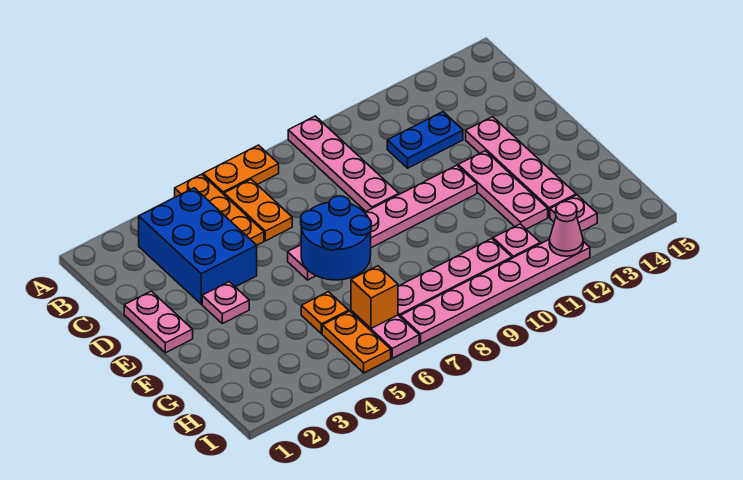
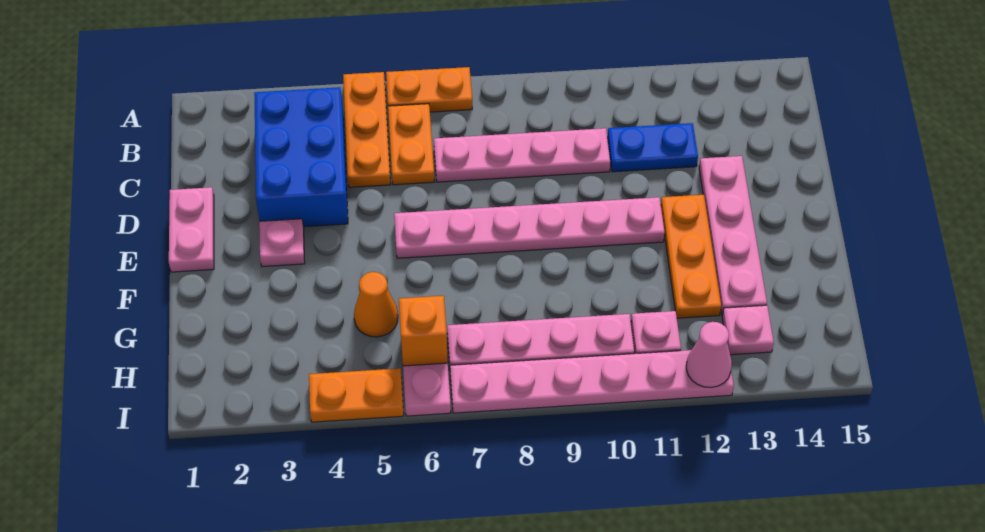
pink 1x4 plate [288,116,399,211] -> pink 1x4 plate turned to [434,128,610,182]
blue 2x2 round brick [301,196,371,280] -> none
pink 1x3 plate [458,151,548,229] -> orange 1x3 plate [661,195,721,318]
orange 1x1 plate [301,292,349,334] -> orange 1x1 cone [354,272,398,337]
orange 1x2 plate [322,311,391,373] -> orange 1x2 plate turned to [309,368,404,422]

